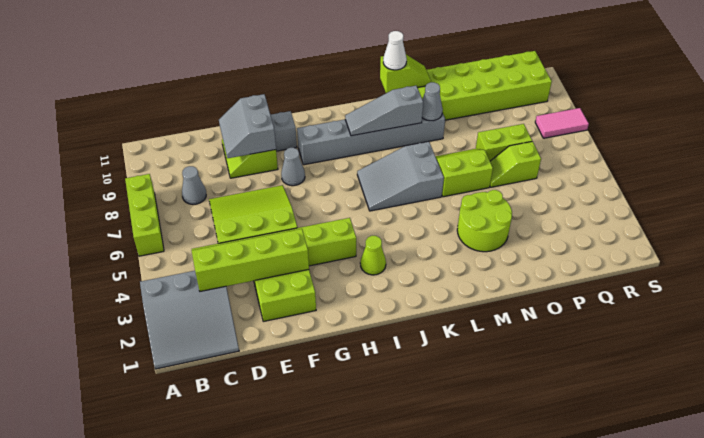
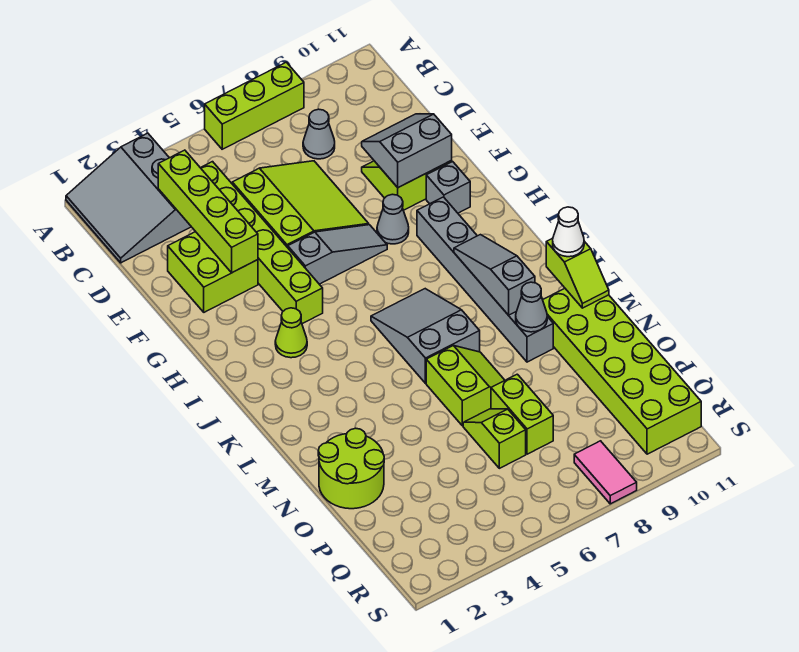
none -> grey 1x3 slope [288,225,387,284]
lime 2x2 round brick [457,190,512,252] -> lime 2x2 round brick moved to [318,428,384,509]

